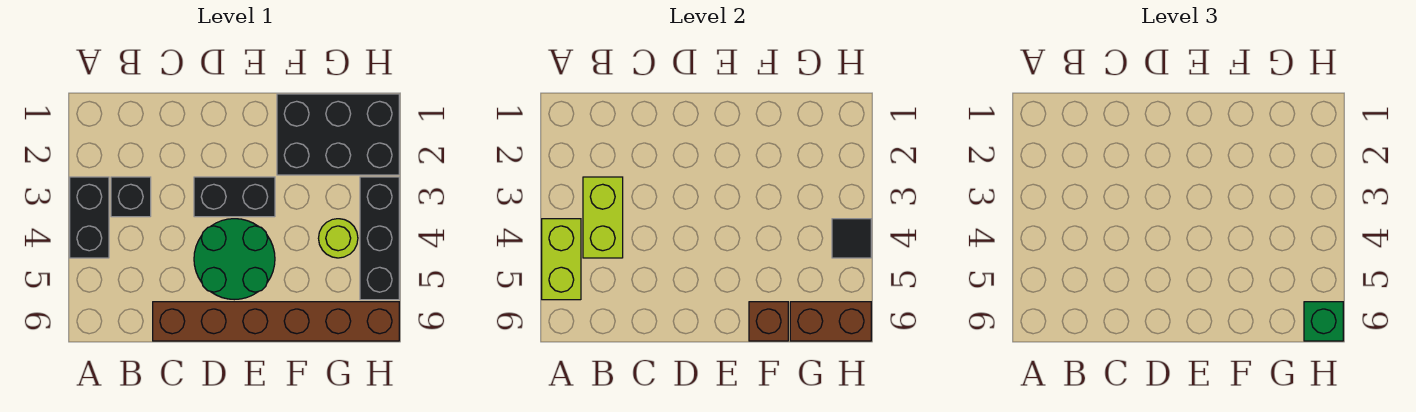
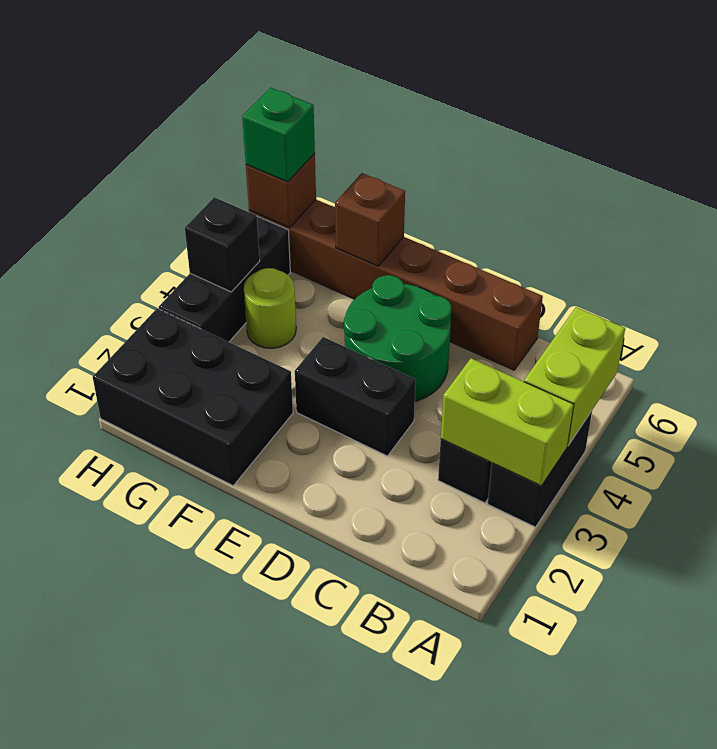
lime 1x2 brick [583,177,623,258] -> lime 1x2 brick turned to [441,358,574,486]
brown 1x2 brick [790,302,871,341] -> brown 1x1 brick [246,153,316,228]
black 1x1 tile [832,219,871,258] -> black 1x1 brick [185,197,260,292]

